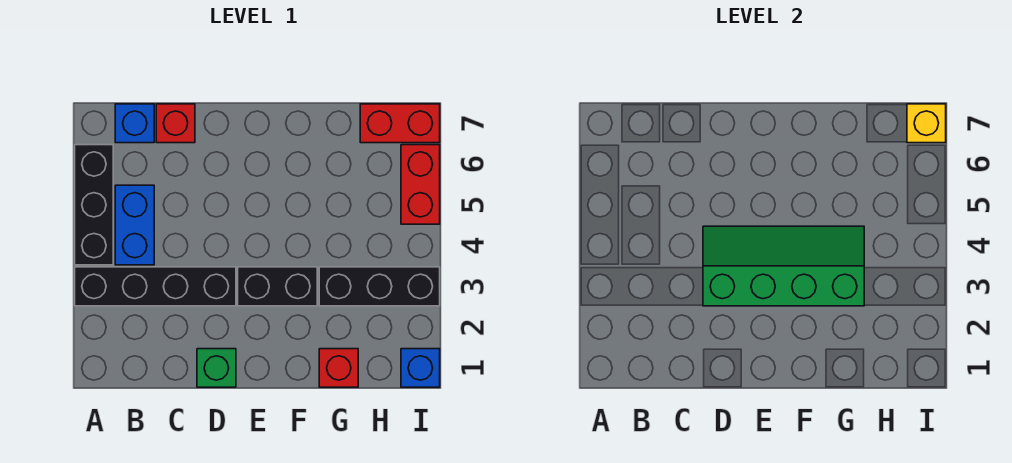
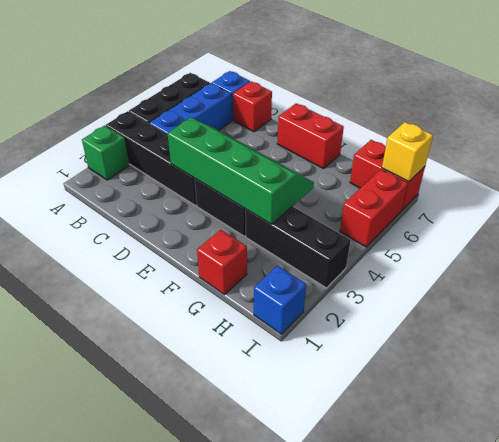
blue 1x2 brick [115,185,154,265] -> blue 1x3 brick [150,83,232,134]
green 1x1 brick [197,349,236,387] -> green 1x1 brick moved to [82,125,129,180]
none -> red 1x2 brick [277,103,344,168]

